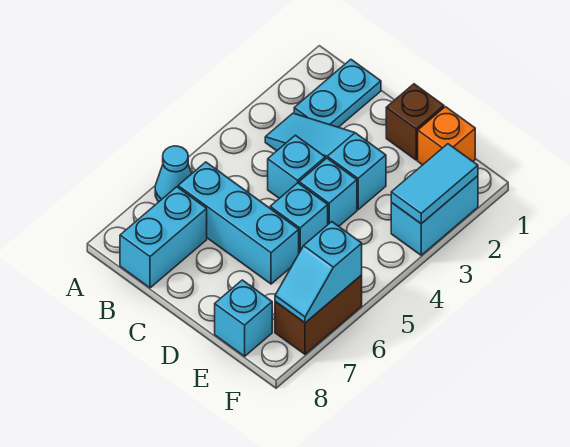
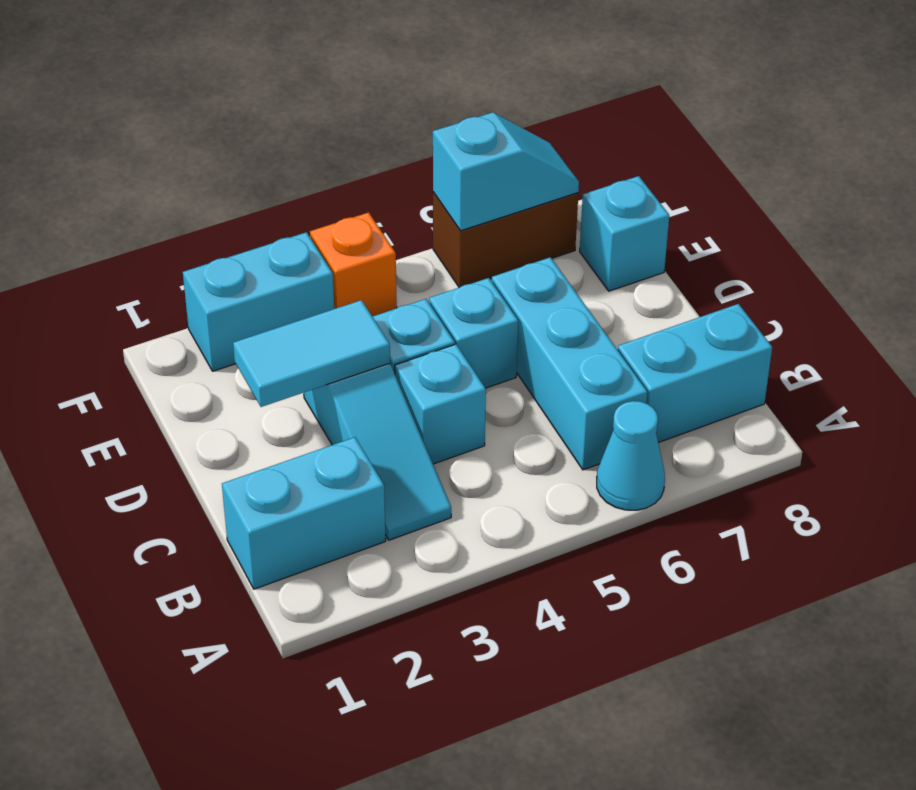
cyan 1x2 plate [294,60,381,127] -> cyan 1x2 brick [222,437,386,589]
brown 1x1 brick [386,84,444,160] -> none
orange 1x1 brick [418,107,475,165] -> orange 1x1 brick moved to [310,212,397,316]
cyan 1x2 tile [391,144,478,224] -> cyan 1x2 tile moved to [233,300,390,407]

